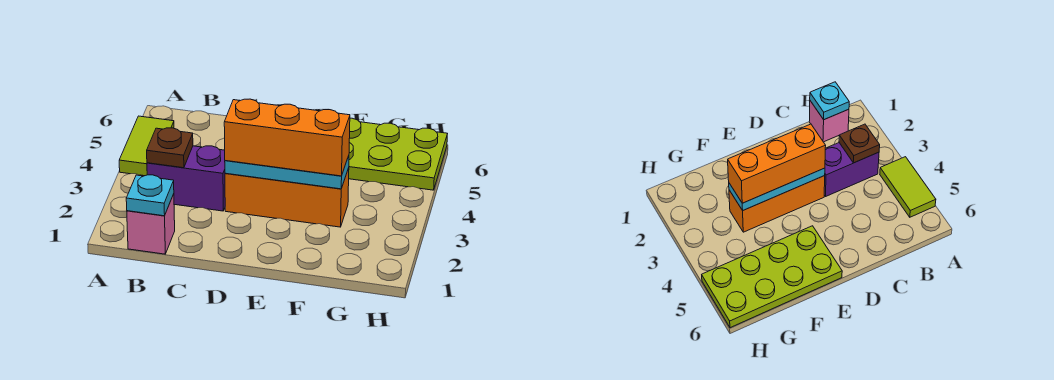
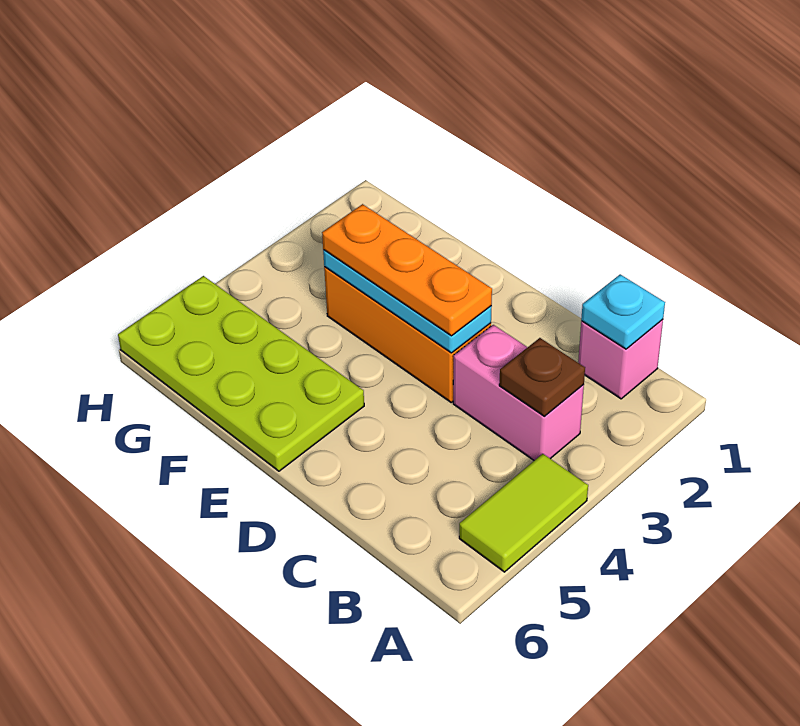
purple 1x2 brick [147,146,225,211] -> pink 1x2 brick [453,325,584,460]
orange 1x3 brick [224,99,350,176] -> orange 1x3 plate [322,204,492,336]

